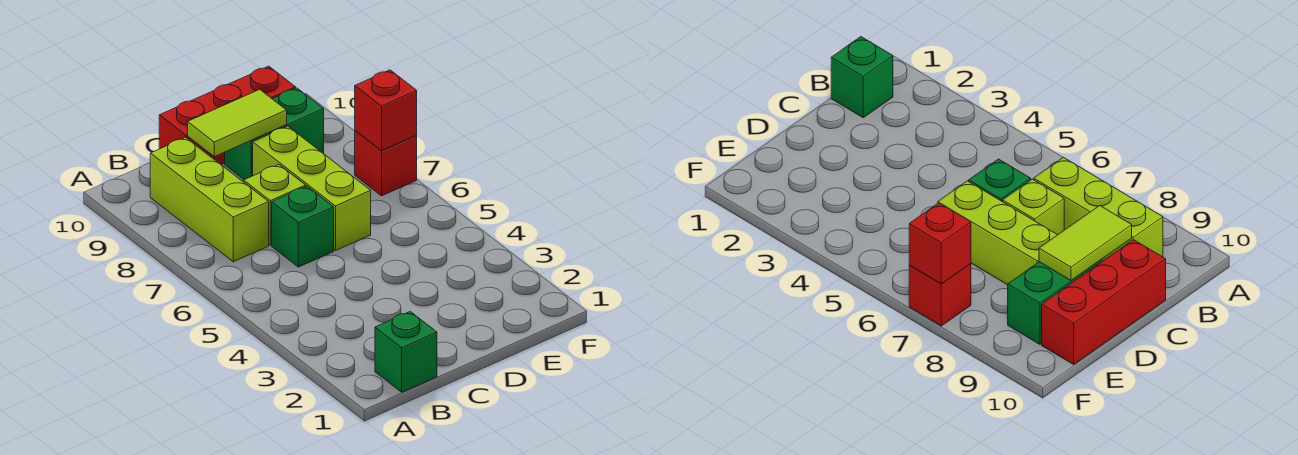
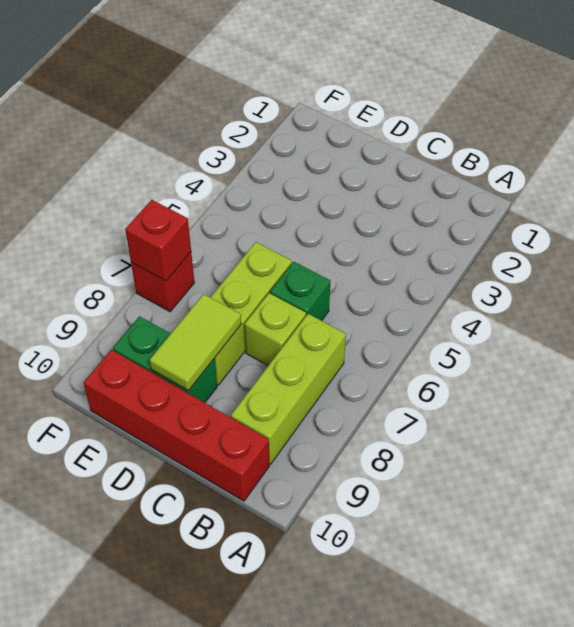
green 1x1 brick [375,312,437,392] -> none
lime 1x2 tile [188,89,287,157] -> lime 1x2 tile turned to [149,294,241,391]
red 1x3 brick [159,66,296,164] -> red 1x4 brick [84,350,269,501]

